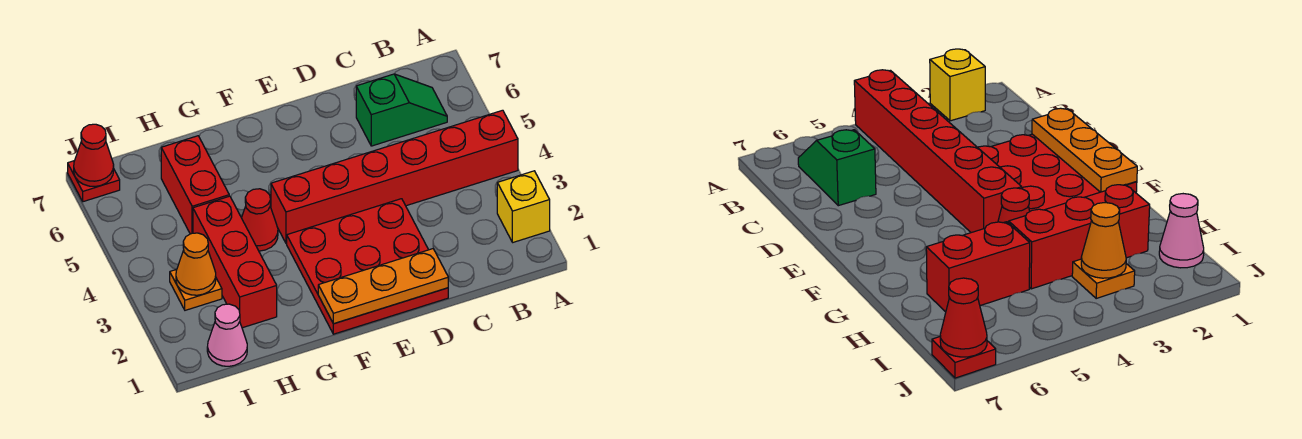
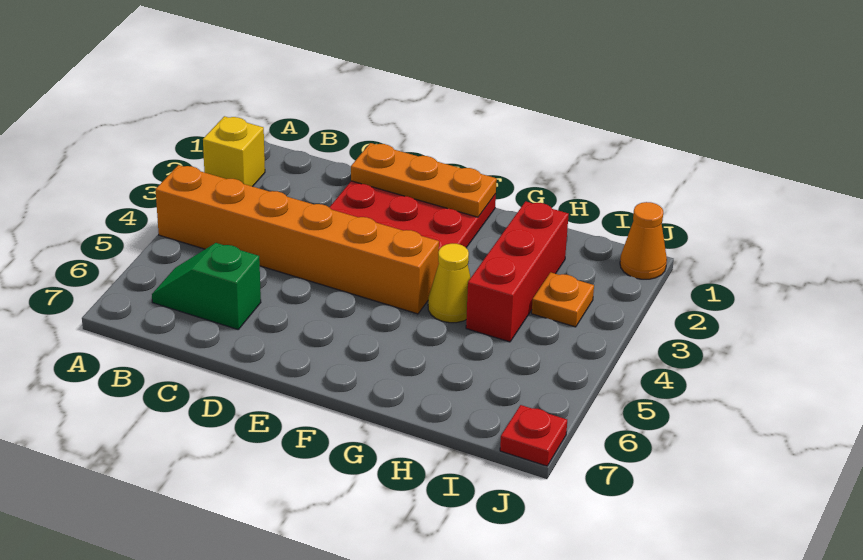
red 1x6 brick [271,110,518,243] -> orange 1x6 brick [156,165,439,314]
red 1x1 cone [242,189,278,251] -> yellow 1x1 cone [428,244,471,323]
red 1x2 brick [161,136,229,234] -> none
pink 1x1 cone [207,304,247,366] -> none
orange 1x1 cone [176,233,216,295] -> orange 1x1 cone moved to [620,202,667,279]
red 1x1 cone [74,124,114,187] -> none

